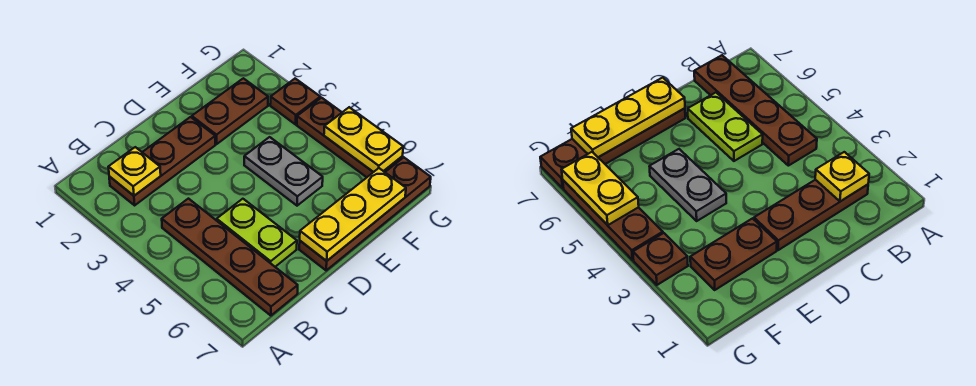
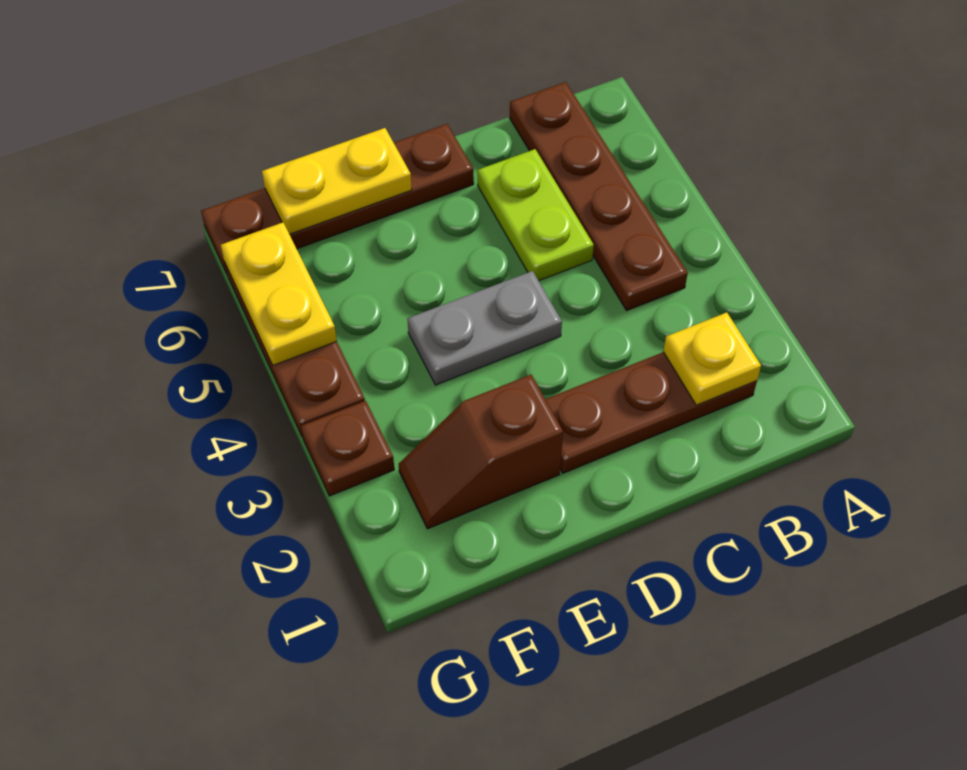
yellow 1x3 plate [300,168,406,261] -> yellow 1x2 plate [262,128,412,234]
brown 1x2 plate [192,78,268,144] -> brown 1x2 slope [399,375,563,529]
grey 1x2 plate [244,137,323,206] -> grey 1x2 plate turned to [408,271,562,385]

